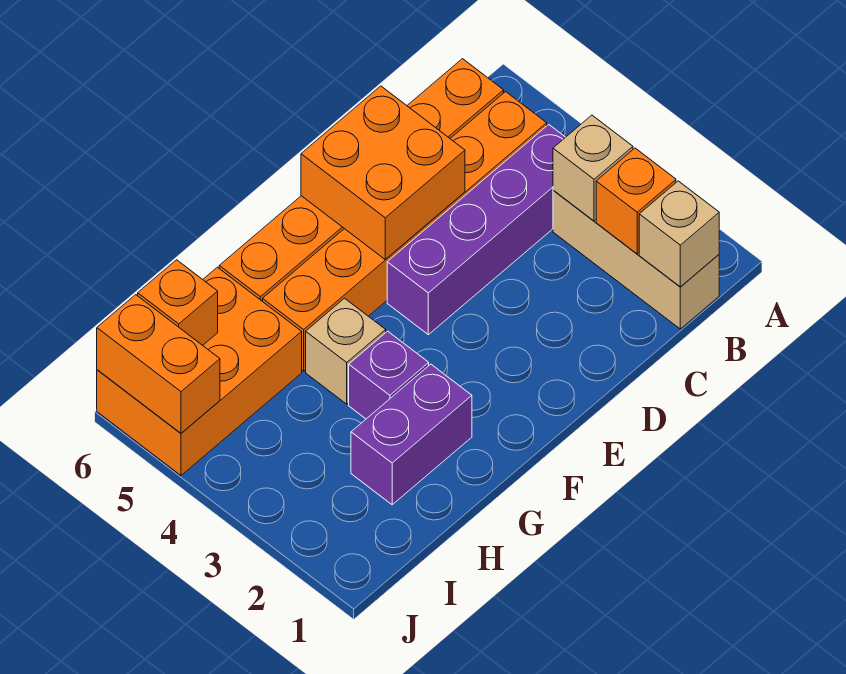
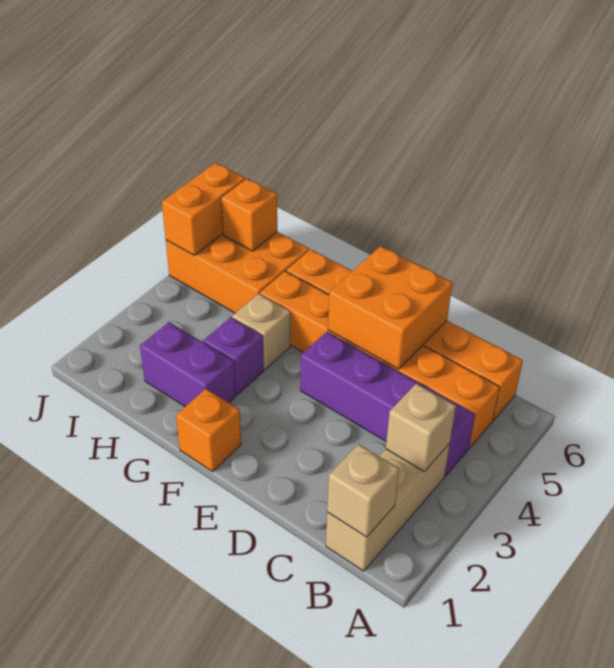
orange 1x1 brick [596,148,676,254] -> orange 1x1 brick moved to [176,389,241,472]

